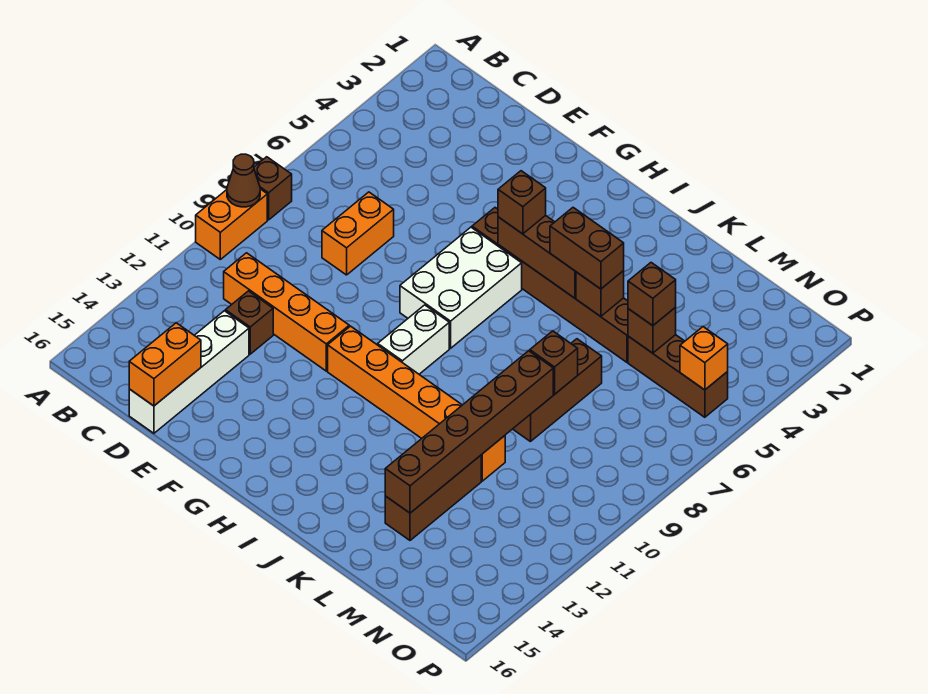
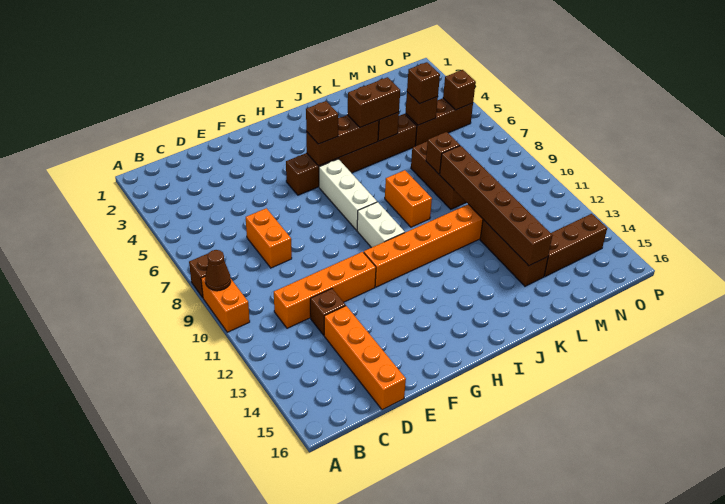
white 1x4 brick [129,311,249,433] -> orange 1x4 brick [324,306,406,410]
orange 1x2 brick [129,323,201,406] -> orange 1x2 brick moved to [385,170,432,227]
white 2x3 brick [400,227,522,348] -> white 1x3 brick [319,159,377,230]
none -> brown 1x3 brick [544,214,607,277]
orange 1x1 brick [680,327,728,390] -> brown 1x1 brick [443,70,476,110]

